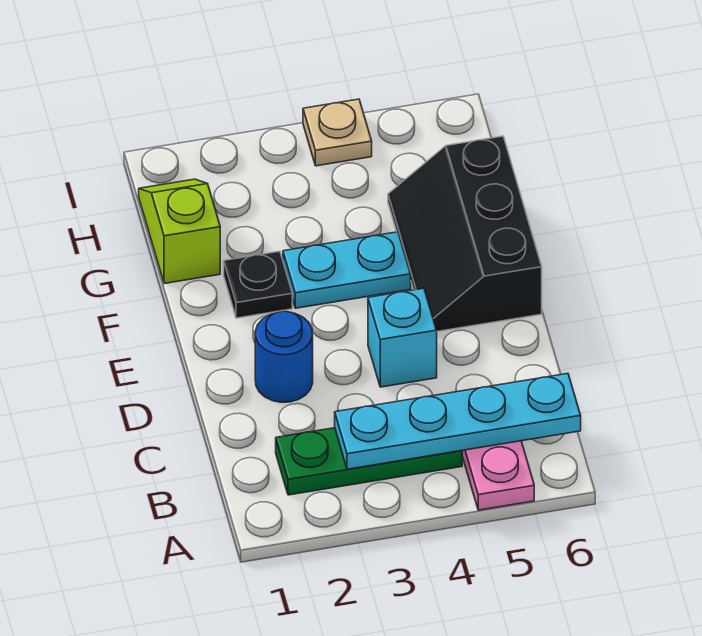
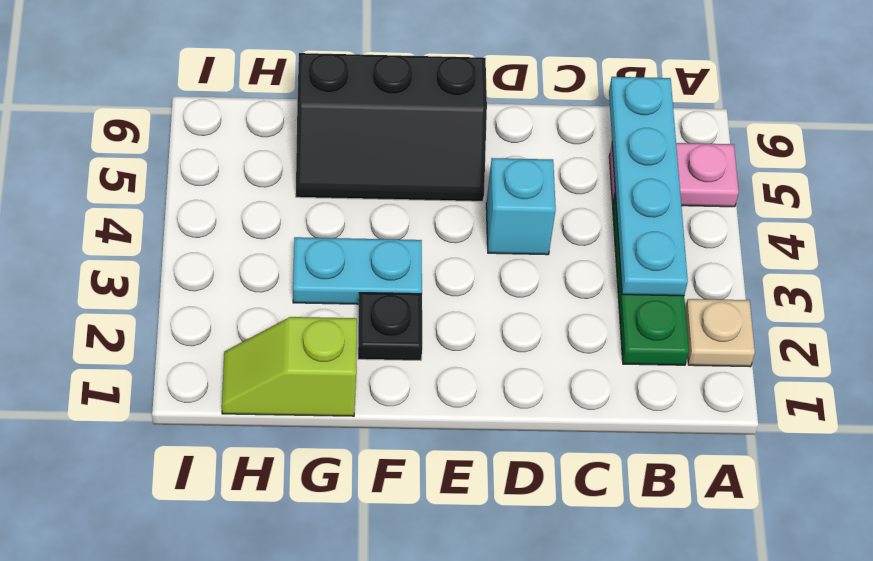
blue 1x1 round brick [255,311,313,402] -> none
cyan 1x2 plate [283,232,411,308] -> cyan 1x2 plate turned to [293,237,422,304]
tan 1x1 plate [303,99,372,166] -> tan 1x1 plate moved to [685,299,755,367]

